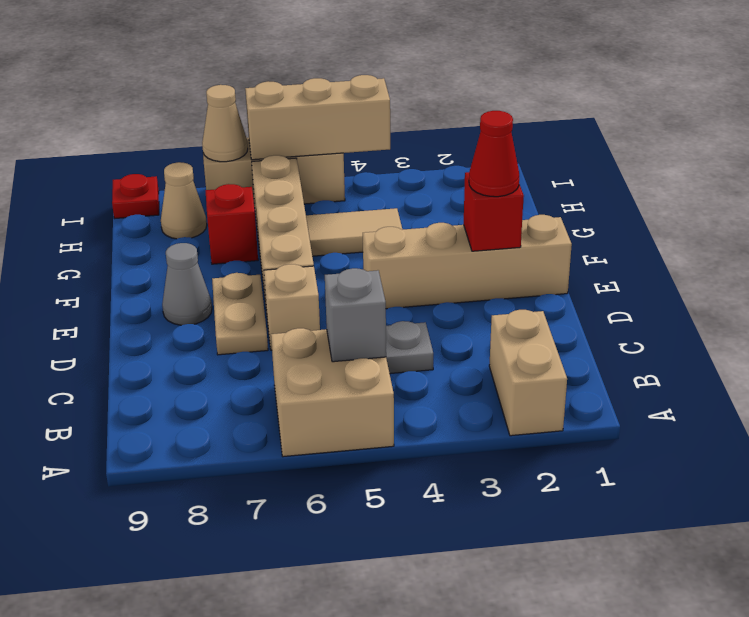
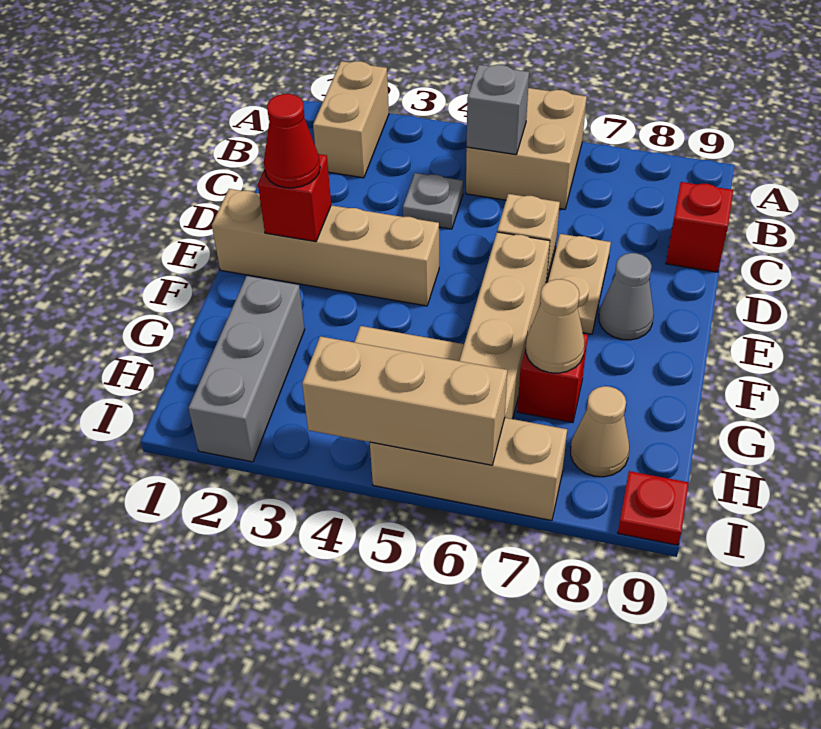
none -> red 1x1 brick [666,182,733,272]
none -> grey 1x3 brick [188,276,305,462]
tan 1x1 cone [202,85,248,162] -> tan 1x1 cone moved to [526,279,584,373]

